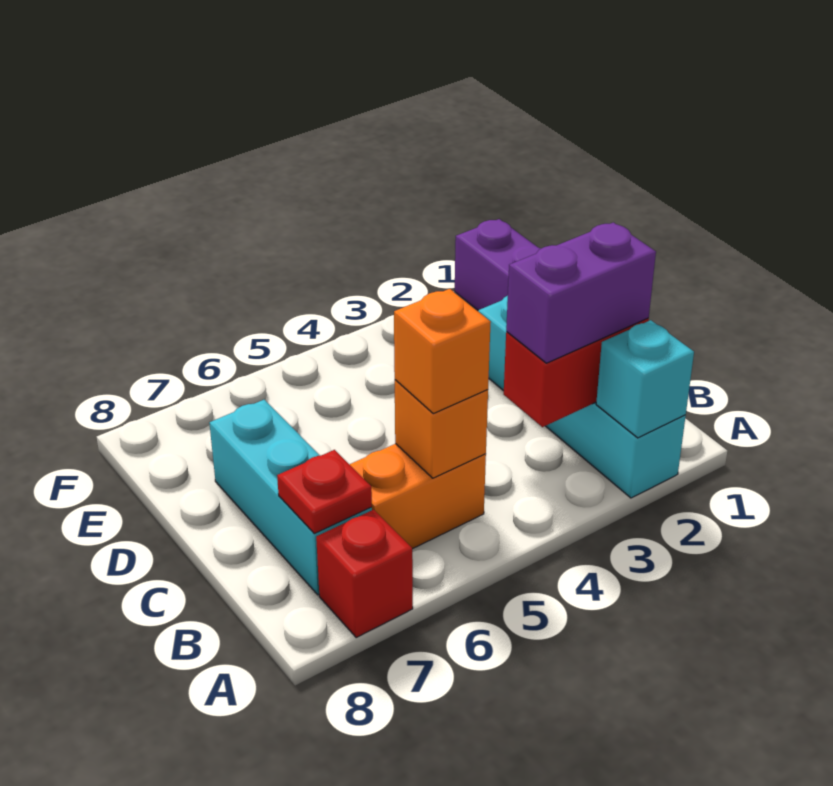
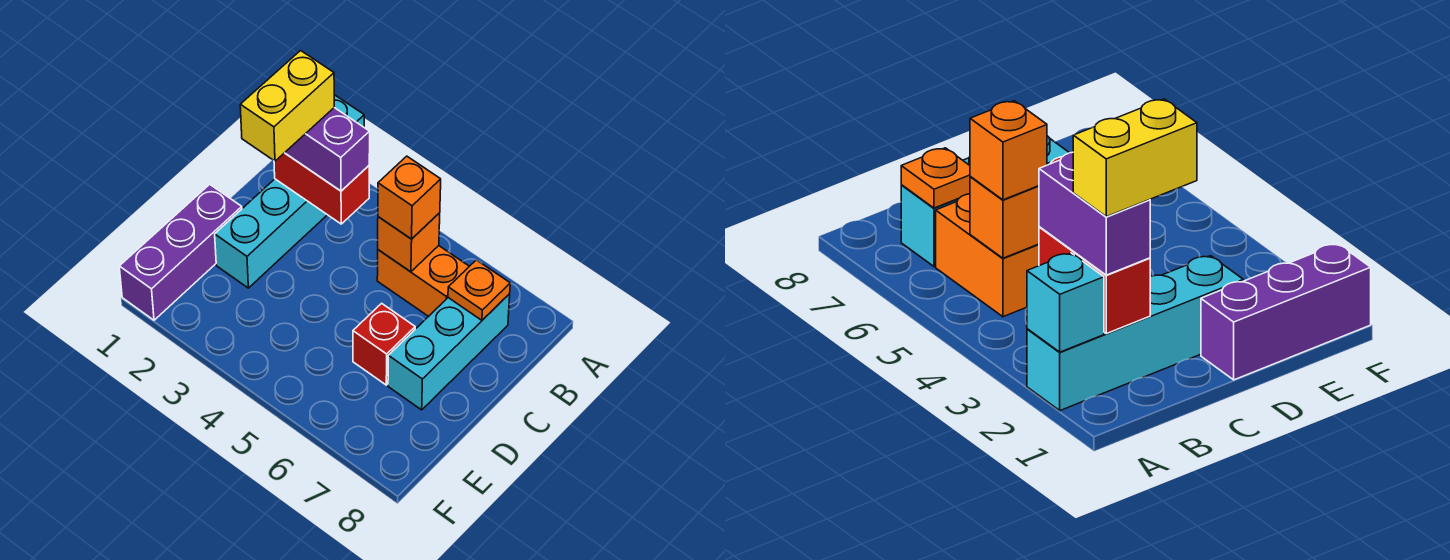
red 1x1 brick [316,510,413,638] -> red 1x1 brick moved to [353,303,415,385]
none -> yellow 1x2 brick [240,51,334,161]
red 1x1 plate [277,450,372,534] -> orange 1x1 plate [448,260,510,320]

